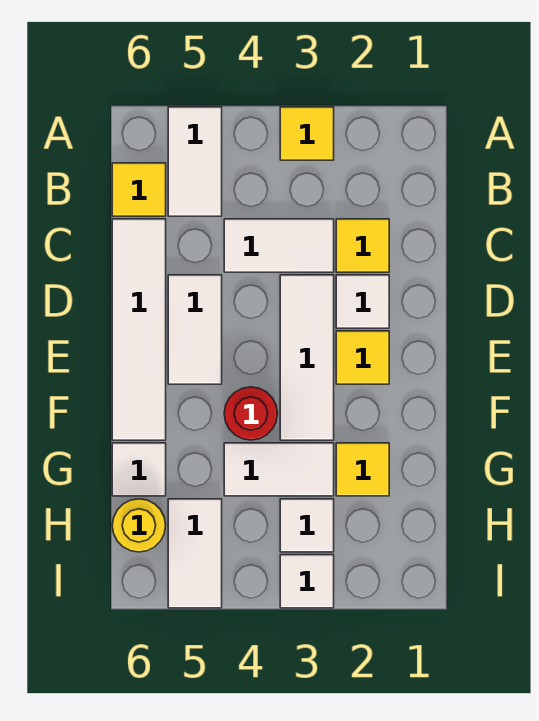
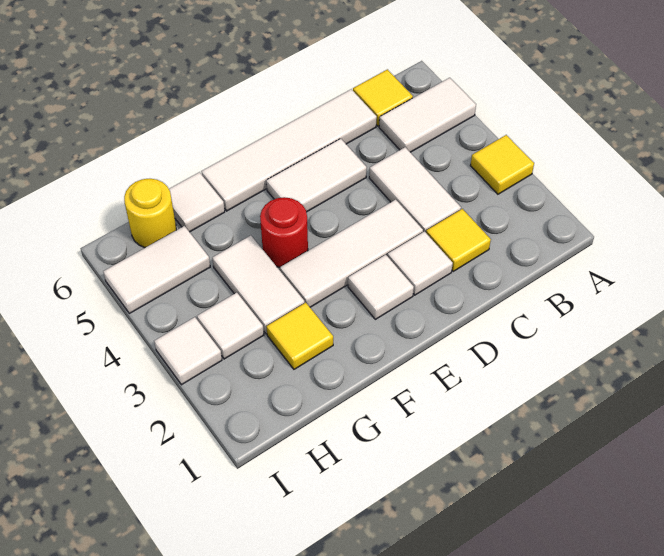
yellow 1x1 tile [336,331,389,384] -> white 1x1 tile [348,255,414,319]

